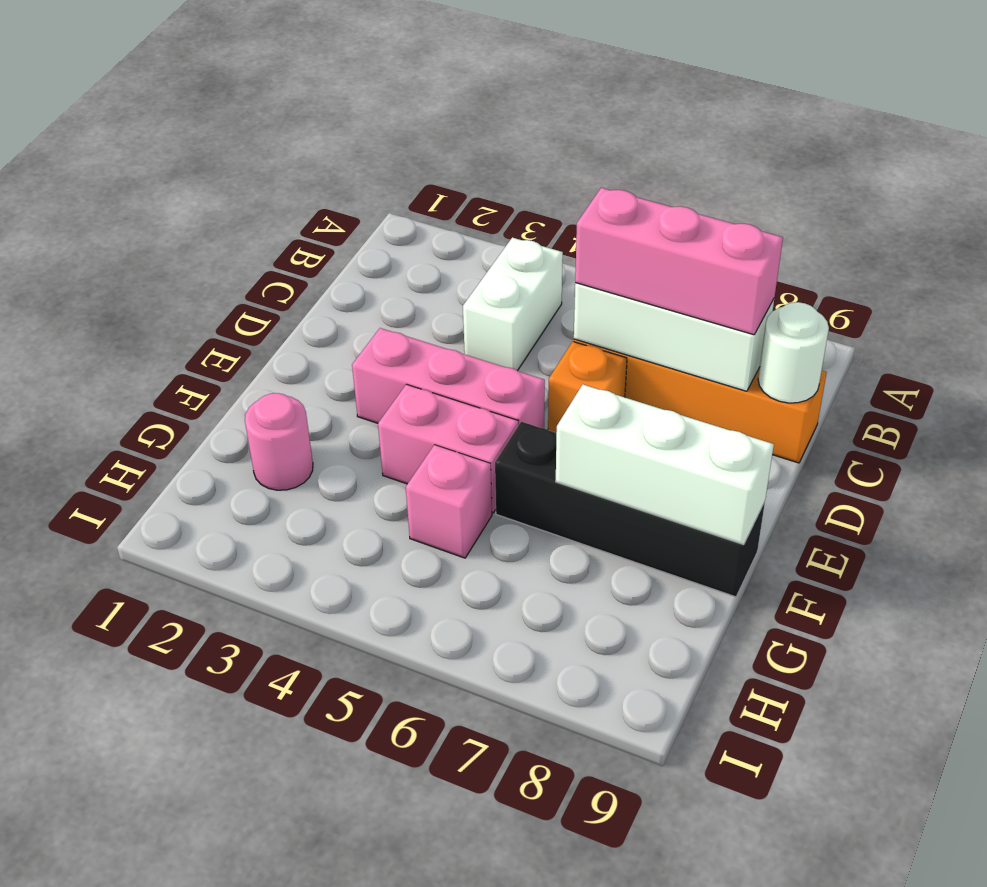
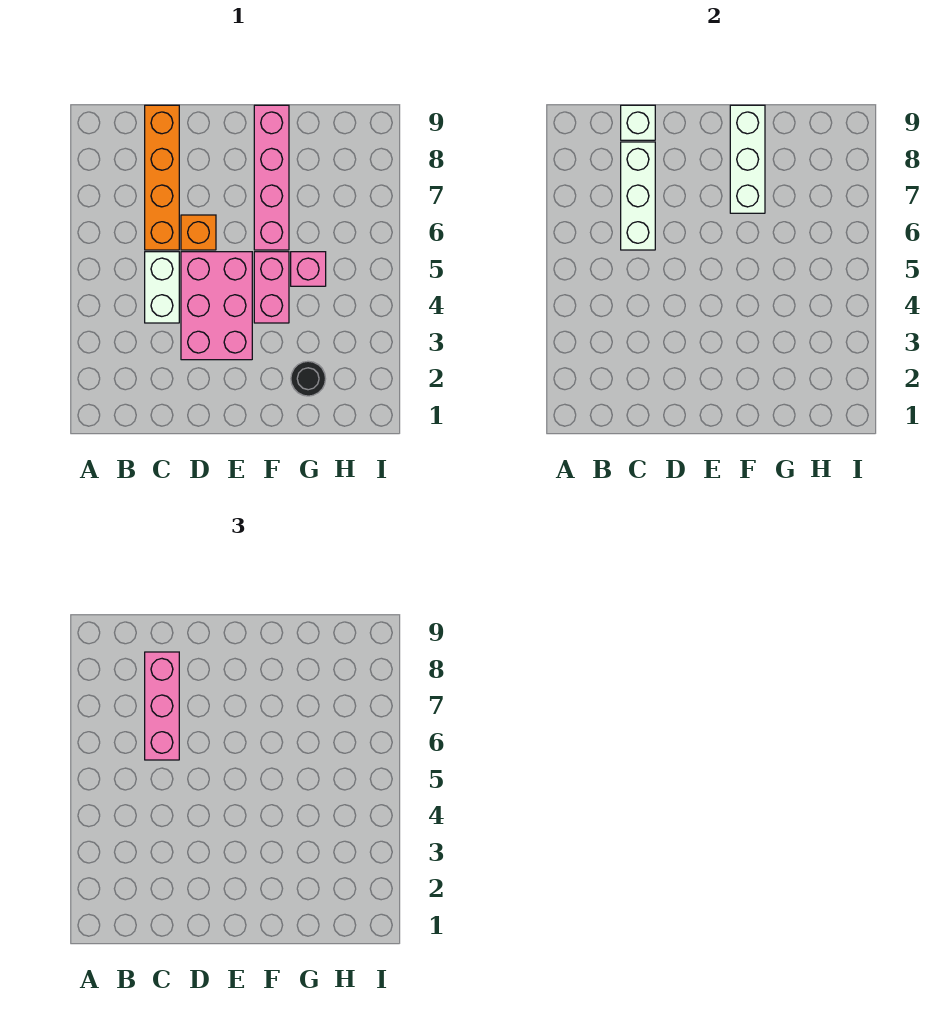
white 1x2 brick [463,238,563,371] -> white 1x2 brick turned to [145,252,179,323]
white 1x1 round brick [758,302,829,403] -> white 1x1 brick [621,105,655,140]
pink 1x3 brick [352,328,545,428] -> pink 2x3 brick [181,252,252,360]
black 1x4 brick [495,422,765,597] -> pink 1x4 brick [254,105,289,250]
pink 1x1 round brick [245,393,313,490] -> black 1x1 round brick [291,361,326,396]

